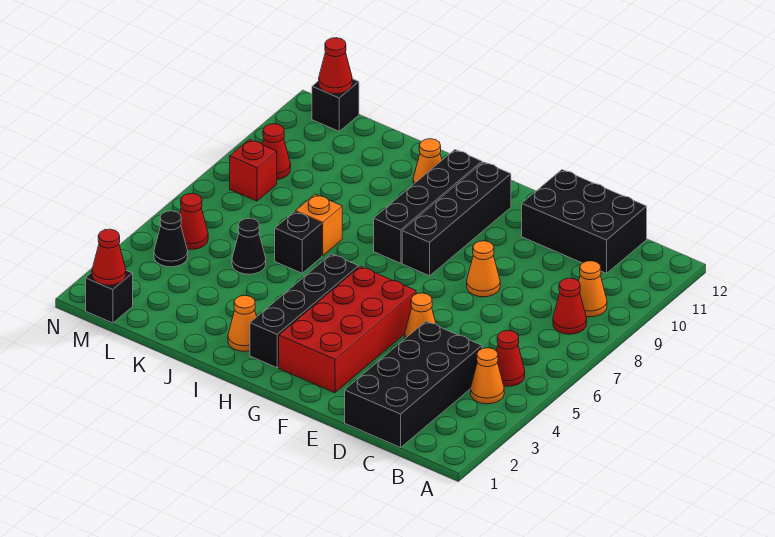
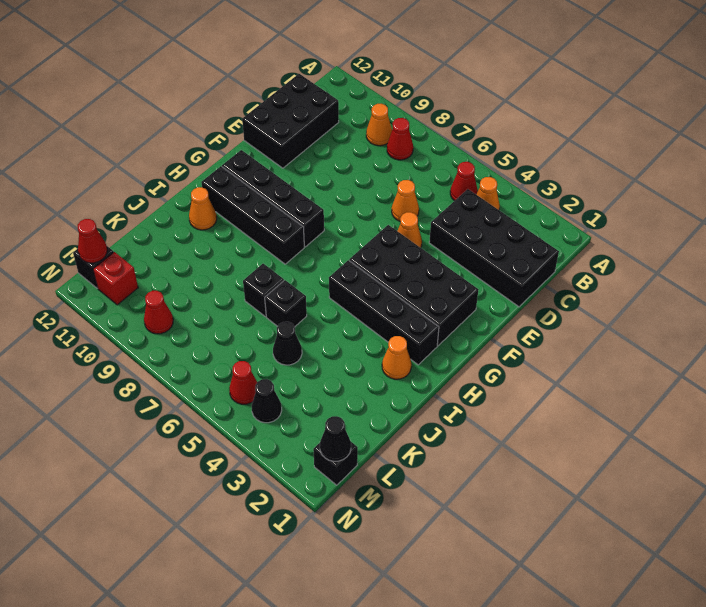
orange 1x1 cone [467,241,500,297] -> orange 1x1 cone moved to [392,180,419,221]
red 2x4 brick [279,266,416,393] -> black 2x4 brick [349,225,478,346]
orange 1x1 brick [295,194,342,256] -> black 1x1 brick [243,264,284,317]
red 1x1 cone [92,229,126,285] -> black 1x1 cone [320,416,351,461]
red 1x1 brick [230,139,277,201] -> red 1x1 brick moved to [93,252,138,305]

